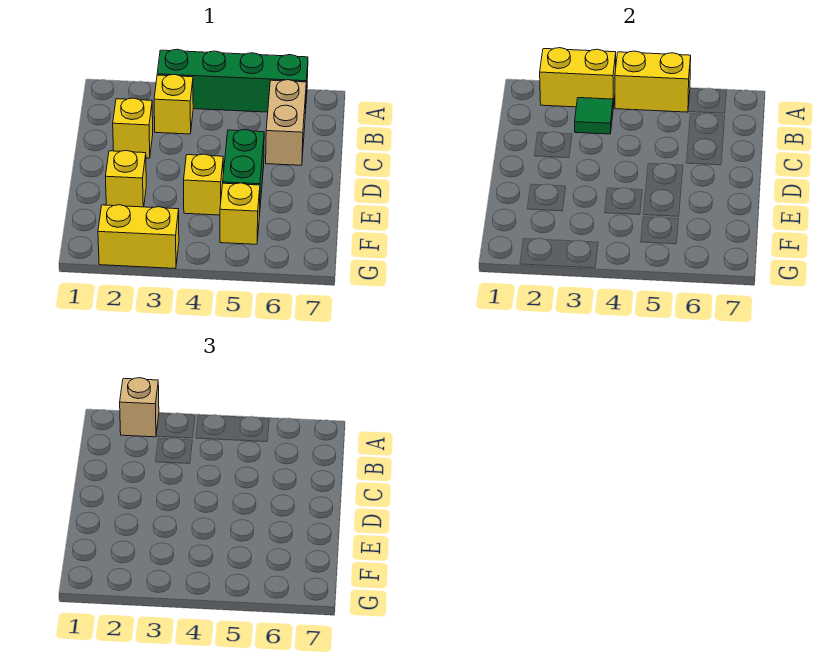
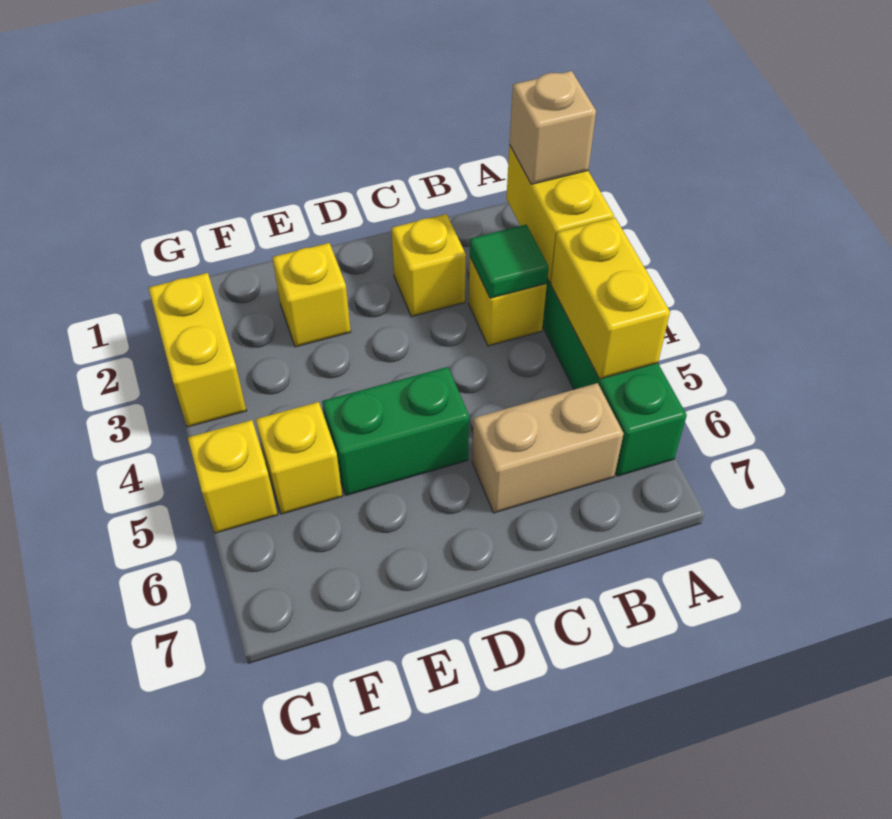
yellow 1x1 brick [184,154,223,215] -> yellow 1x1 brick moved to [188,420,278,533]

